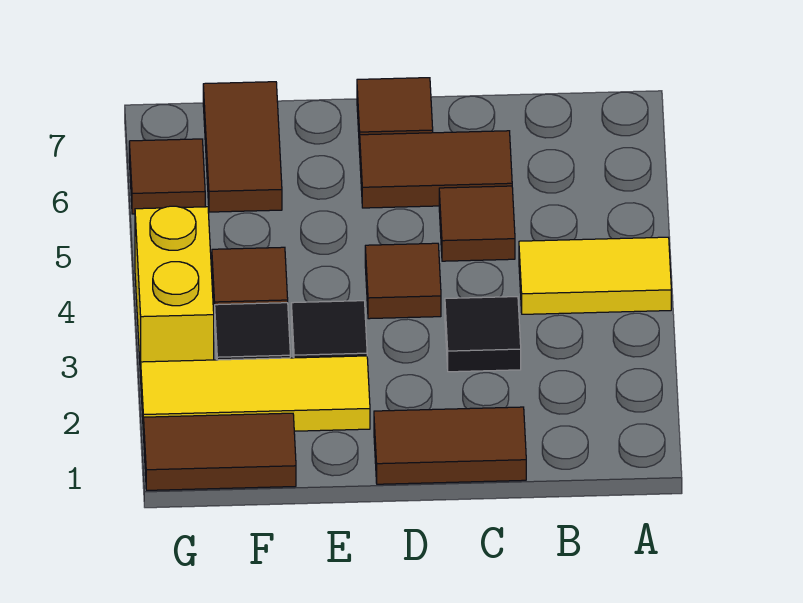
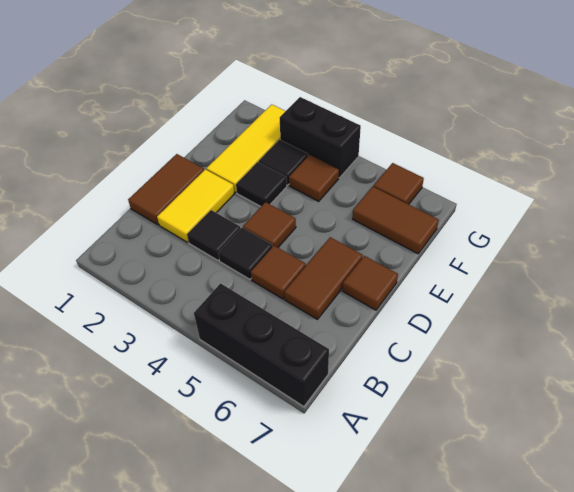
yellow 1x2 tile [519,237,671,314] -> yellow 1x2 tile moved to [157,169,234,242]
none -> black 1x3 brick [194,283,329,407]
none -> black 1x1 tile [218,228,272,279]
brown 1x2 tile [144,413,296,490] -> none
yellow 1x2 brick [135,206,214,378] -> black 1x2 brick [280,97,361,178]

